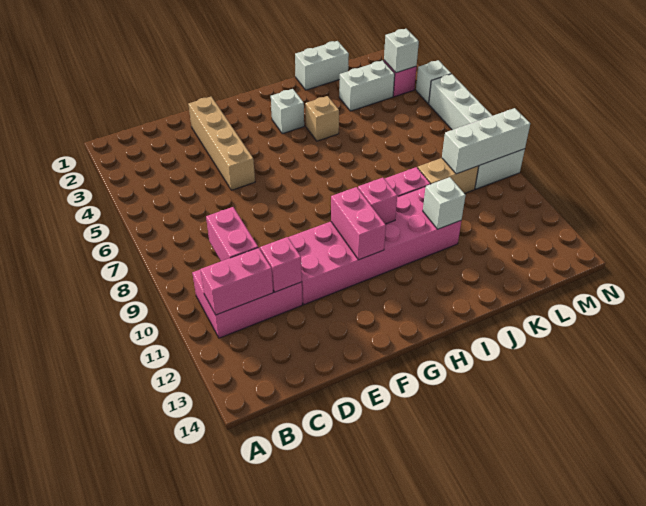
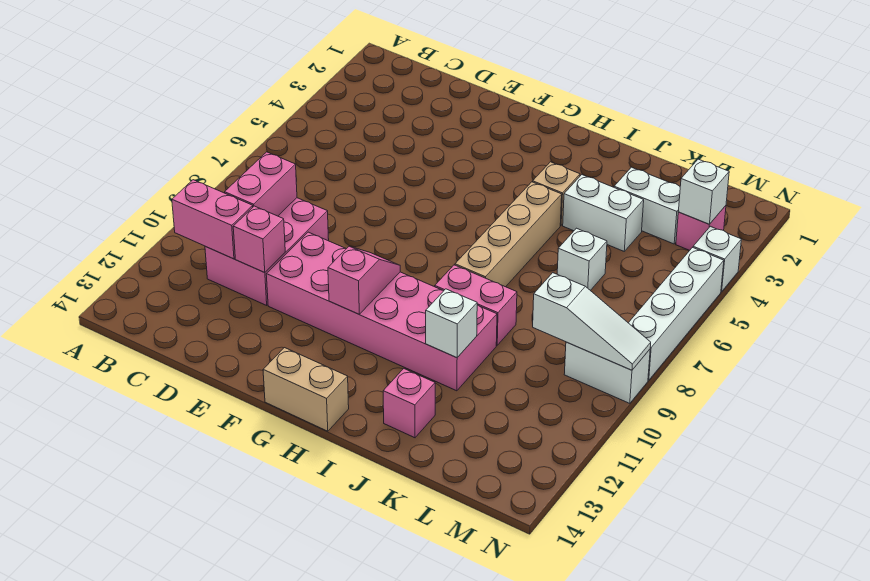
pink 2x3 brick [192,248,302,338] -> pink 2x3 brick turned to [205,198,329,305]
tan 1x4 brick [188,97,255,190] -> tan 1x4 brick moved to [455,182,562,287]
pink 1x2 brick [331,187,386,260] -> pink 1x2 slope [328,246,400,314]
white 1x1 brick [271,89,304,134] -> white 1x1 brick moved to [557,228,607,291]
pink 1x1 brick [358,178,397,224] -> pink 1x1 brick moved to [383,369,435,438]
white 1x2 brick [295,41,349,90] -> white 1x2 brick moved to [563,175,644,251]
tan 1x2 brick [418,158,479,194] -> tan 1x2 brick moved to [263,348,349,431]
white 1x3 brick [442,108,530,174] -> white 1x3 slope [533,273,651,370]

